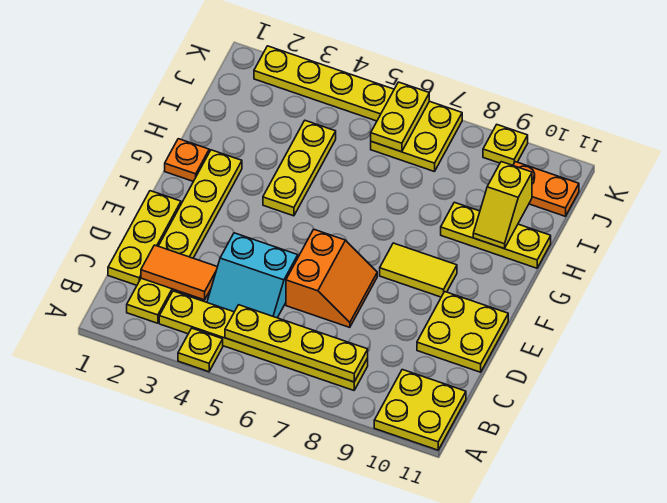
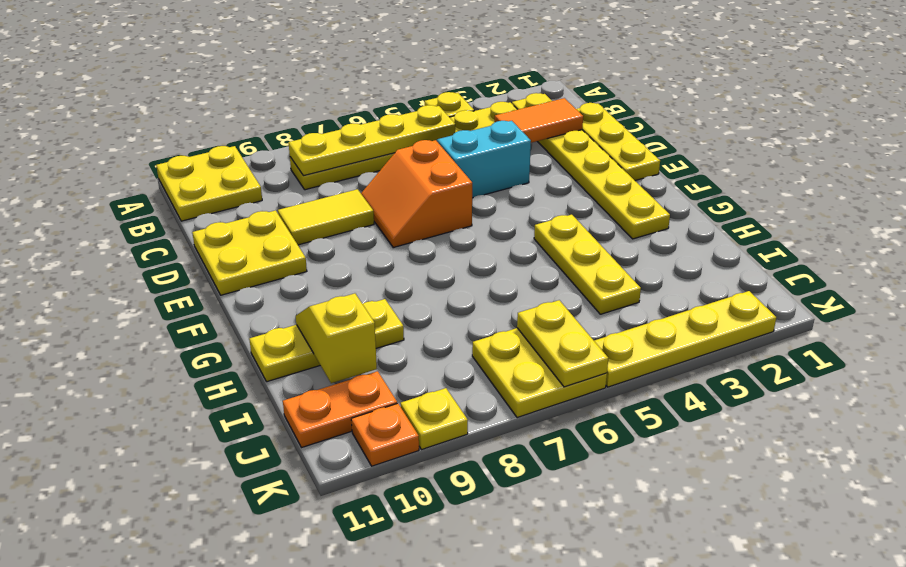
yellow 1x2 tile [380,243,457,297] -> yellow 1x2 tile moved to [278,189,374,245]
orange 1x1 plate [165,139,209,181] -> orange 1x1 plate moved to [351,403,419,466]

